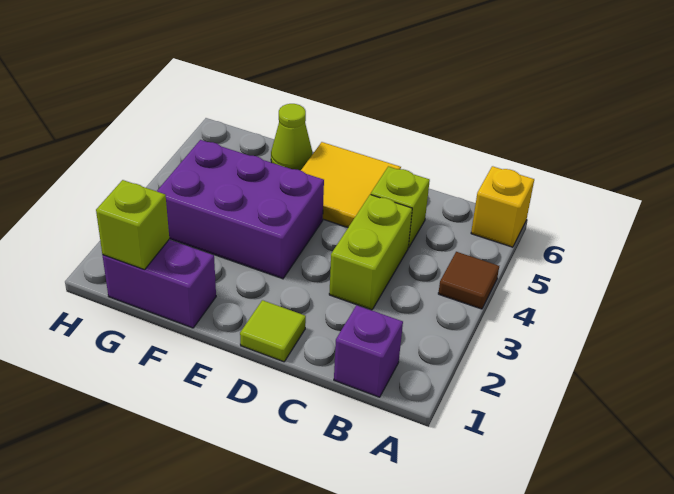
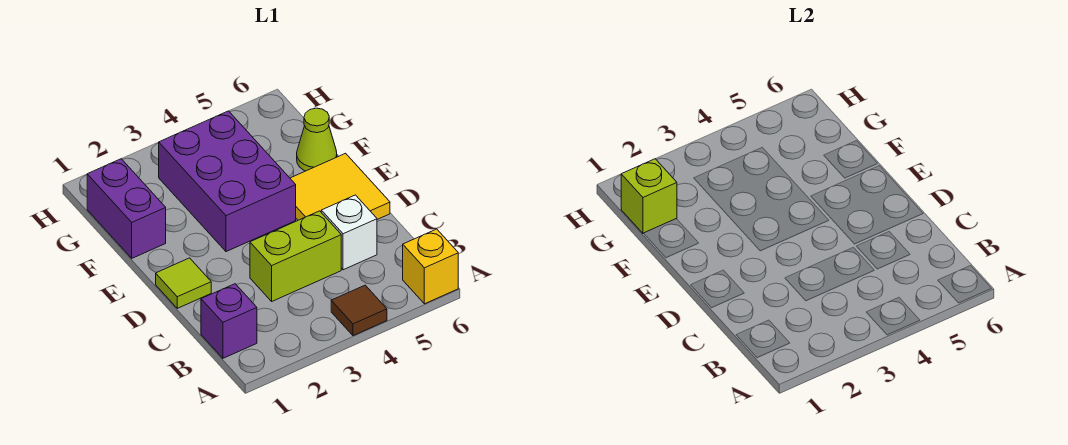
lime 1x1 brick [371,166,430,248] -> white 1x1 brick [321,195,377,270]

